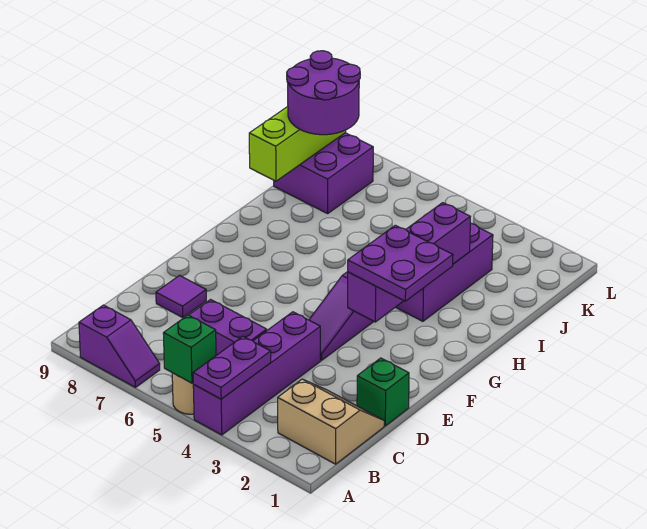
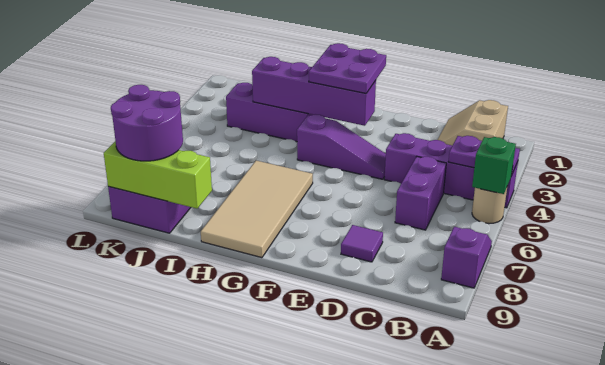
green 1x1 brick [357,358,409,426] -> none
none -> tan 2x4 tile [201,160,313,258]

